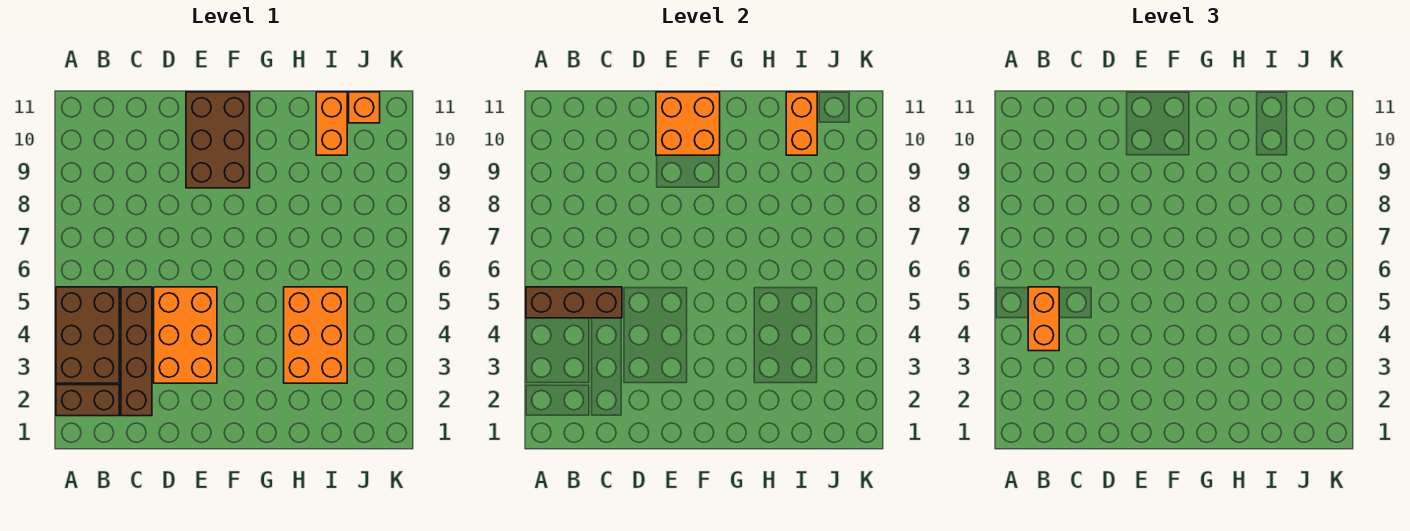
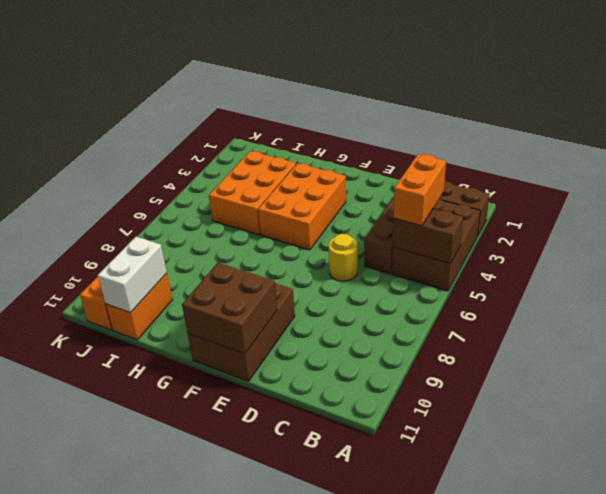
brown 1x3 brick [526,287,622,318] -> brown 1x2 brick [393,209,463,263]
orange 2x3 brick [154,287,217,383] -> orange 2x3 brick moved to [258,163,346,250]
none -> yellow 1x1 round brick [329,234,358,281]
orange 2x2 brick [656,92,720,155] -> brown 2x2 brick [182,263,277,354]
orange 1x2 brick [786,92,817,155] -> white 1x2 brick [98,237,167,313]

